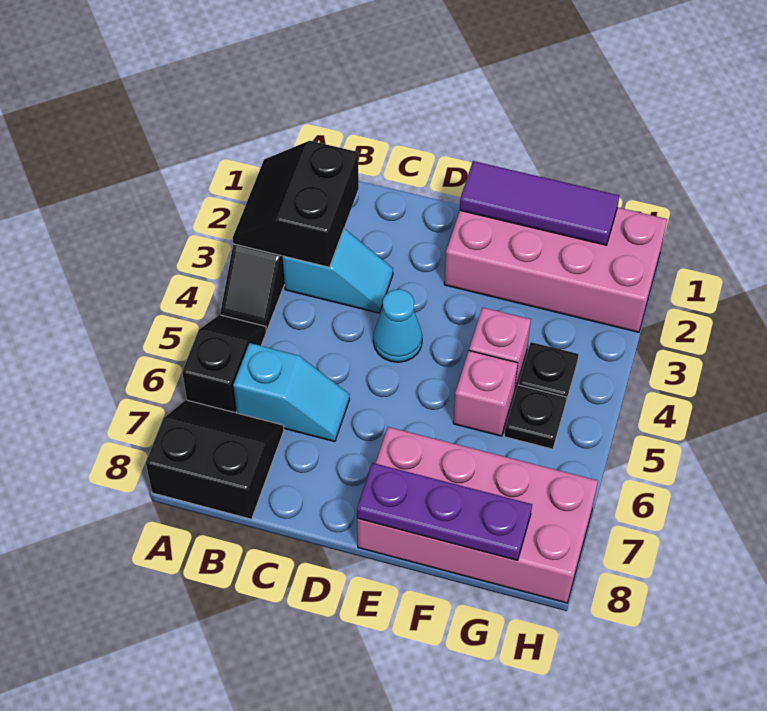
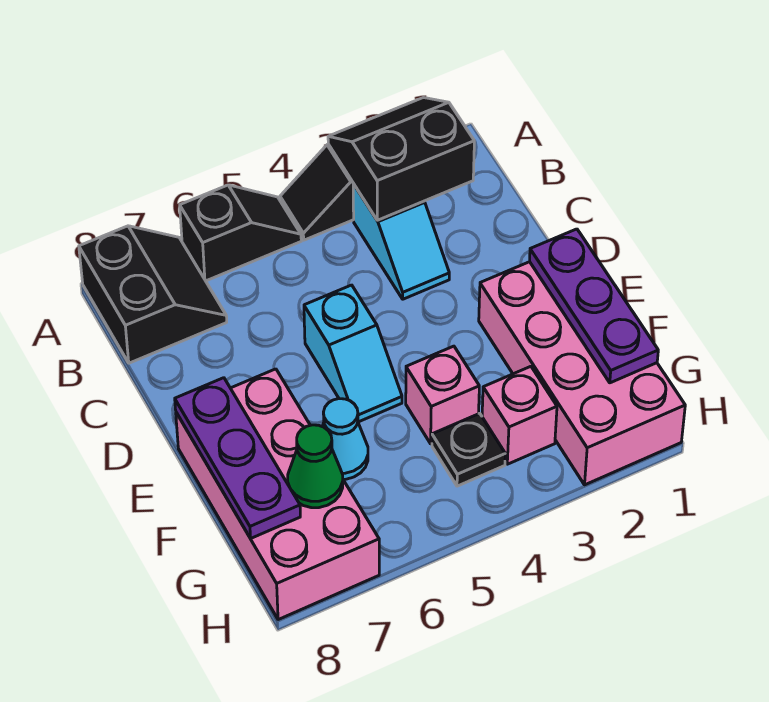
cyan 1x2 slope [233,343,350,442] -> cyan 1x2 slope moved to [304,285,402,422]
cyan 1x1 cone [373,289,422,362] -> cyan 1x1 cone moved to [322,399,368,479]
purple 1x3 tile [460,161,619,245] -> purple 1x3 plate [530,229,658,383]
pink 1x1 brick [453,351,518,436] -> pink 1x1 brick moved to [482,366,557,464]
black 1x1 plate [504,385,566,449] -> none
none -> green 1x1 cone [288,425,343,508]

